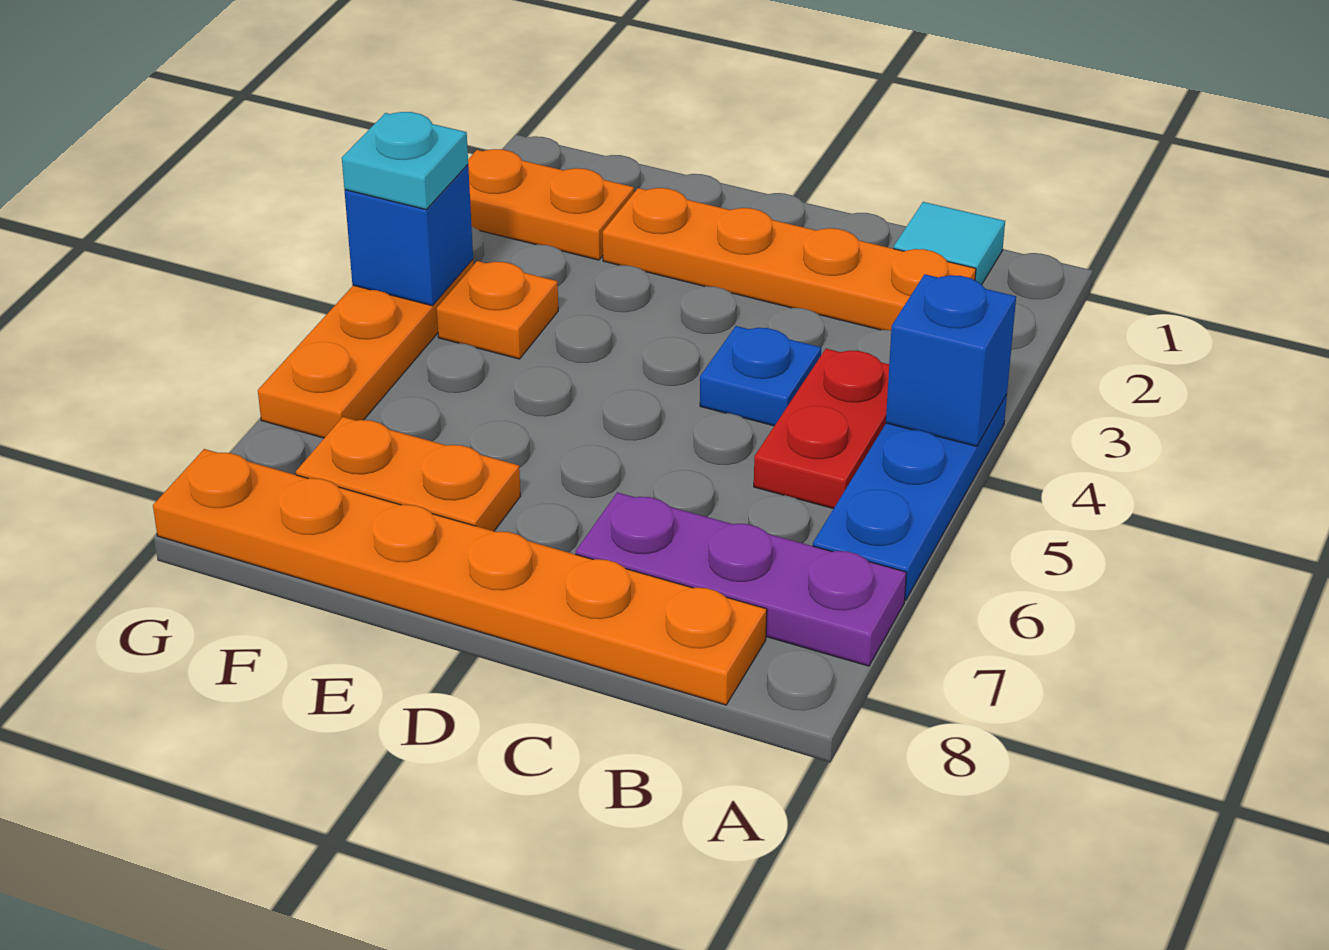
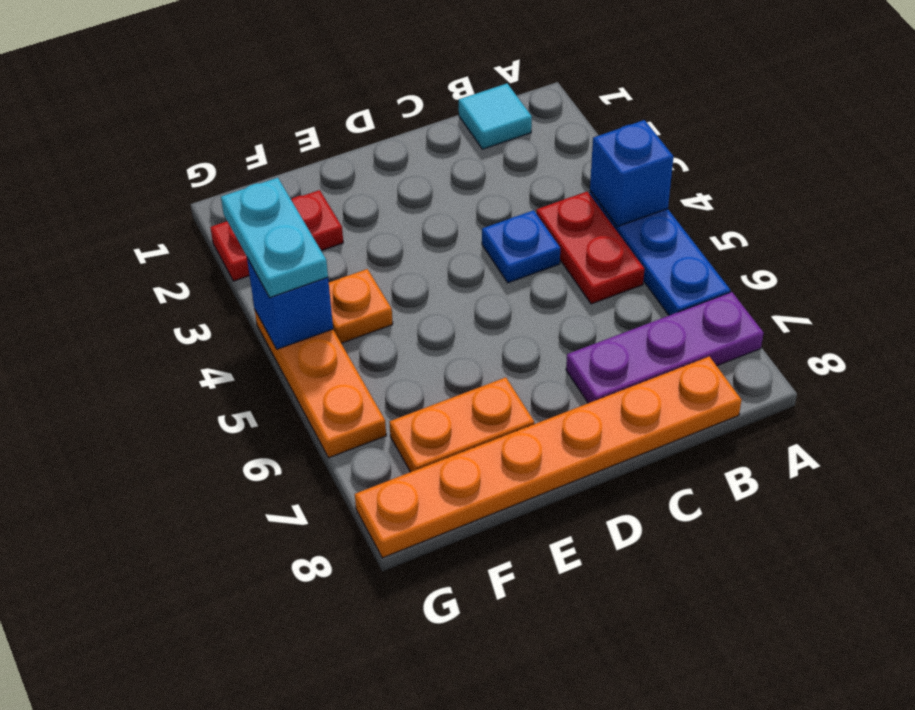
orange 1x4 plate [603,188,976,330] -> none
orange 1x2 plate [468,149,634,260] -> red 1x2 plate [210,190,343,281]
cyan 1x1 plate [342,112,468,210] -> cyan 1x2 plate [221,178,328,297]

